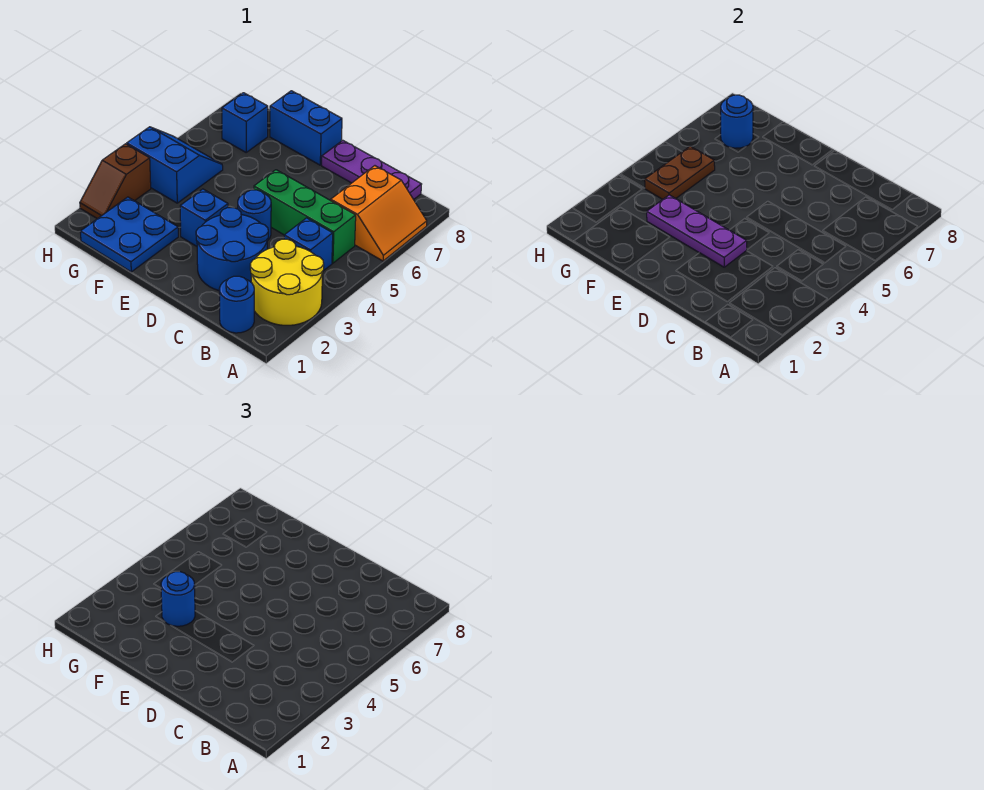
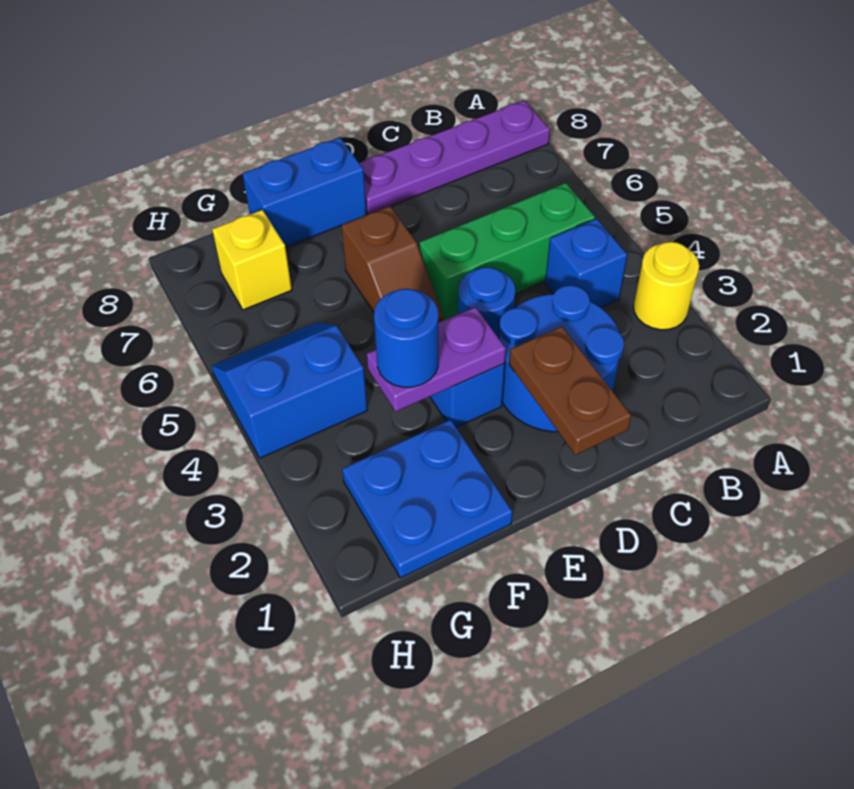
yellow 2x2 round brick [250,239,324,325] -> yellow 1x1 round brick [633,242,699,330]
orange 2x2 slope [331,166,427,261] -> none
blue 1x1 round brick [219,276,254,333] -> none
purple 1x3 plate [322,140,422,200] -> purple 1x4 plate [359,100,550,214]
purple 1x3 plate [647,195,747,267] -> purple 1x2 plate [367,307,506,411]
brown 1x2 plate [645,146,715,199] -> brown 1x2 plate moved to [509,326,631,455]
blue 1x1 brick [222,93,268,152] -> yellow 1x1 brick [212,210,292,310]
blue 1x1 round brick [721,95,753,148] -> none
brown 1x2 slope [80,144,151,219] -> brown 1x2 slope moved to [341,206,444,323]

